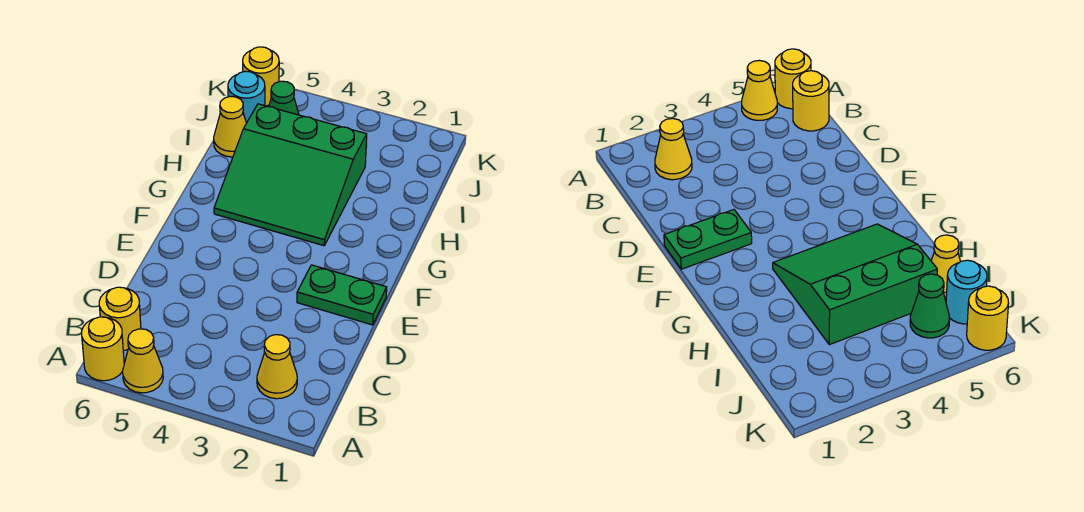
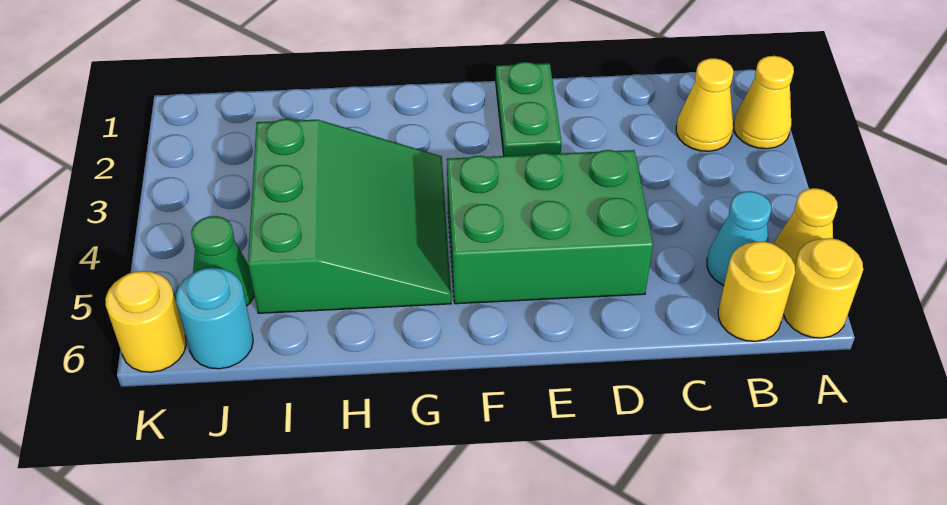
none -> cyan 1x1 cone [707,191,771,286]
none -> green 2x3 brick [447,150,653,304]
yellow 1x1 cone [214,96,246,157] -> yellow 1x1 cone moved to [734,56,794,149]

